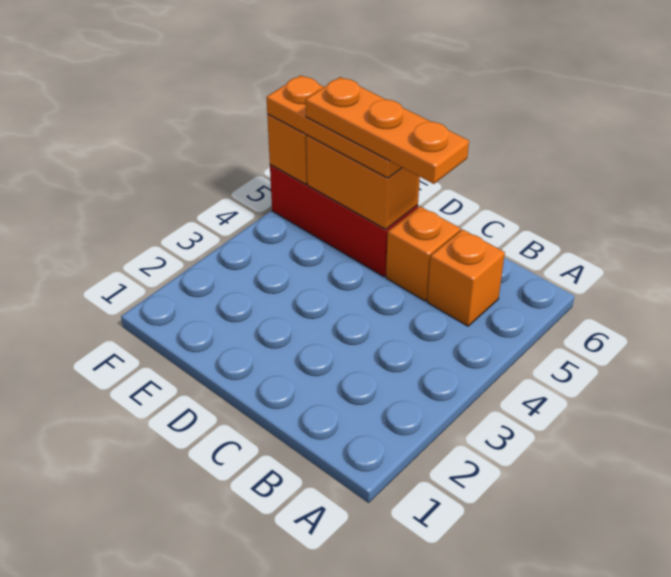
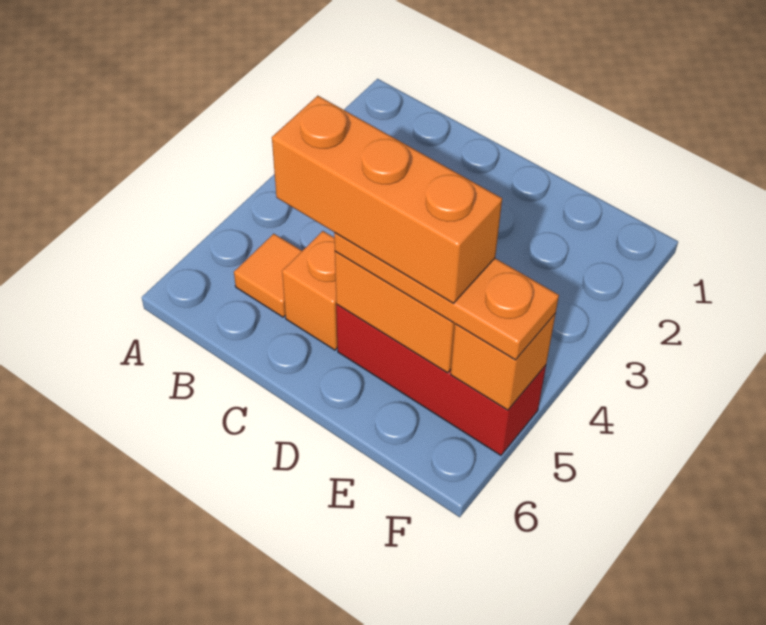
orange 1x1 brick [427,229,505,326] -> orange 1x1 tile [234,234,302,317]
orange 1x3 plate [306,77,469,184] -> orange 1x3 brick [272,96,502,303]

